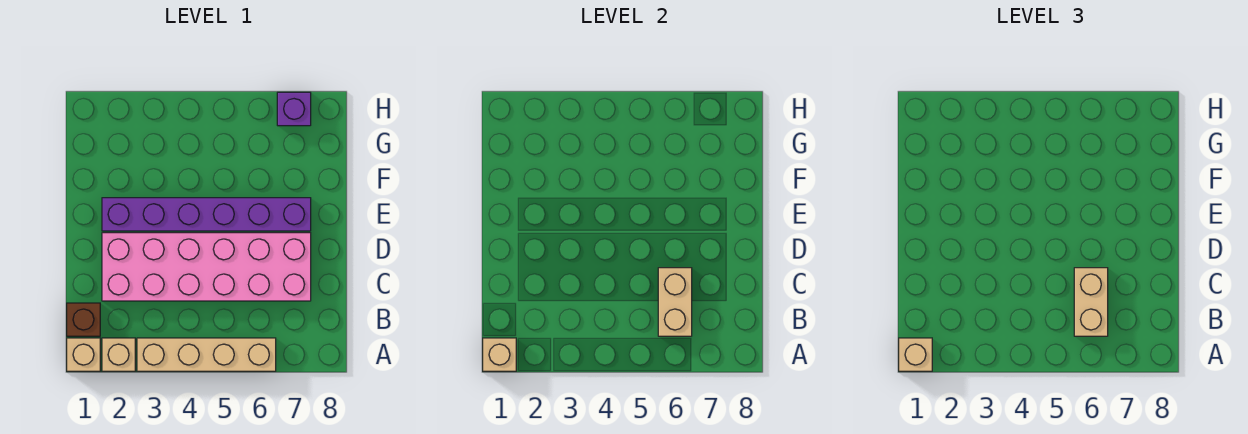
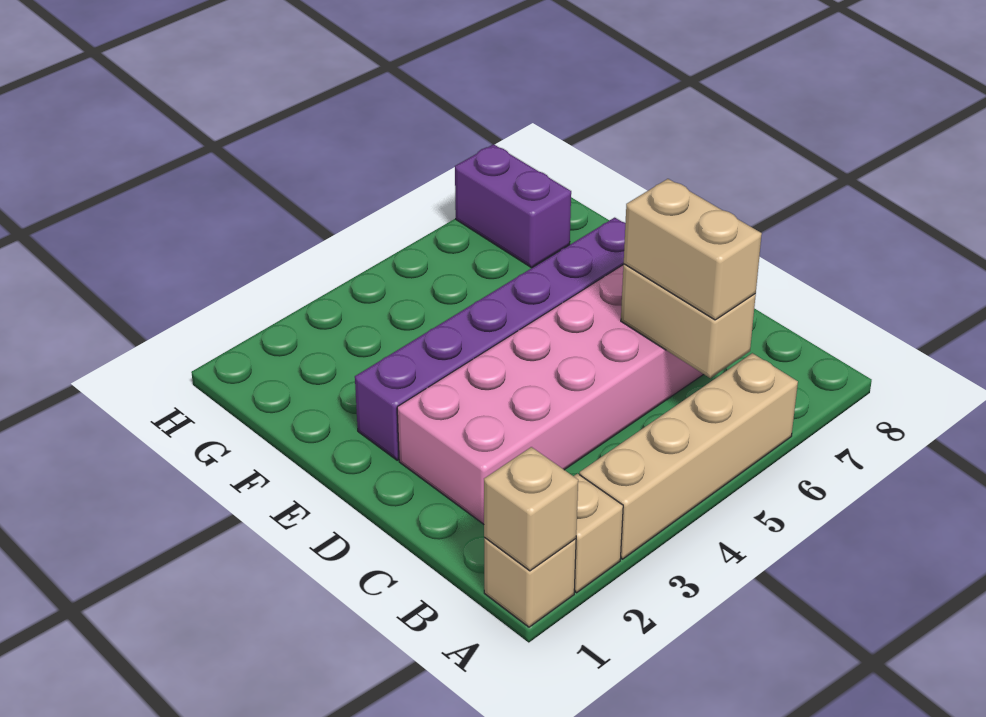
tan 1x1 brick [899,338,932,371] -> none
brown 1x1 brick [67,303,100,336] -> none
purple 1x1 brick [277,92,311,126] -> purple 1x2 brick [455,144,571,268]

